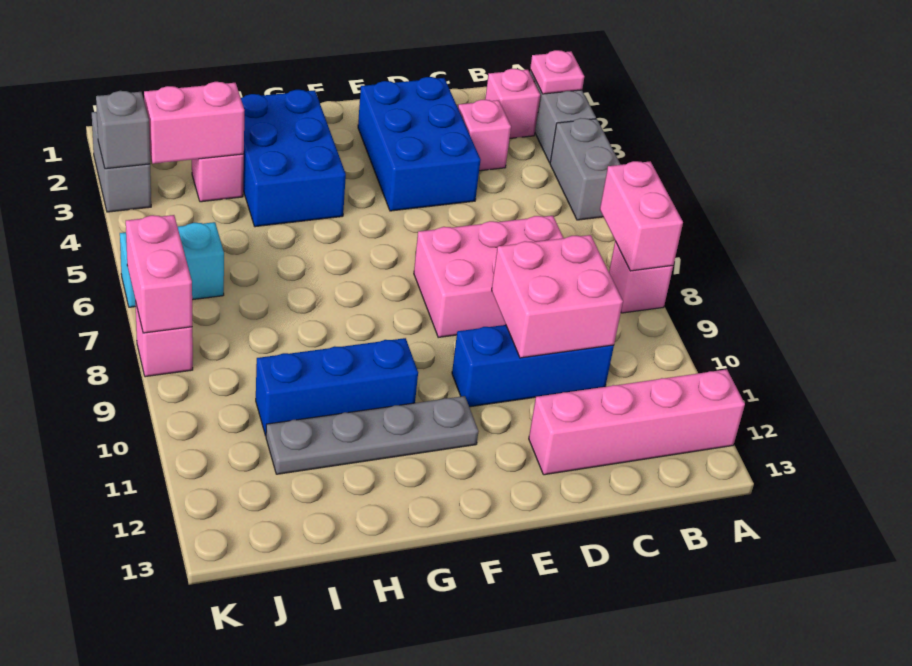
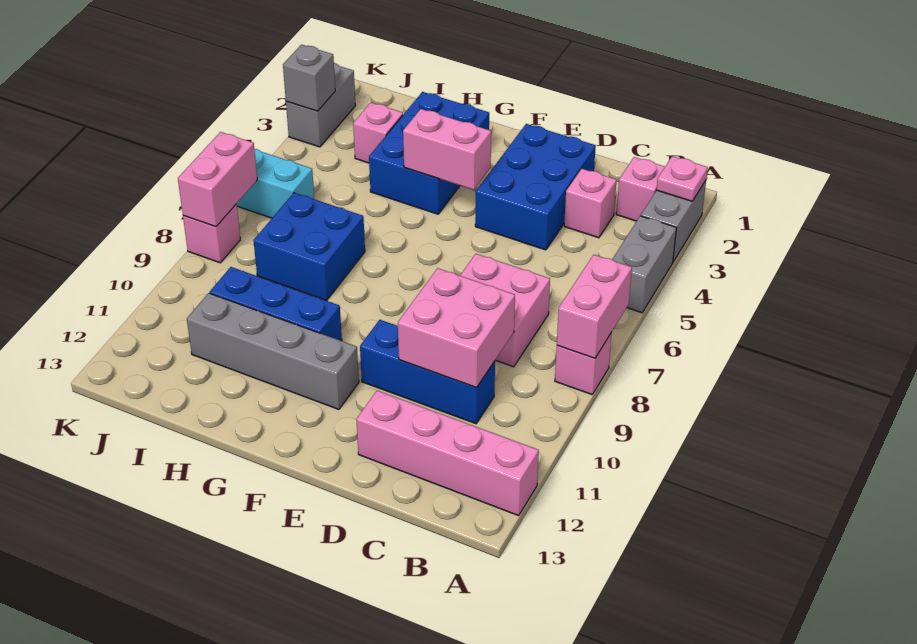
pink 2x3 brick [414,216,563,337] -> pink 2x2 brick [460,254,550,367]
grey 1x4 plate [266,396,479,474] -> grey 1x4 brick [187,293,359,409]
none -> blue 2x2 brick [253,193,365,301]
pink 1x2 brick [144,82,244,164] -> pink 1x2 brick moved to [403,109,491,190]

